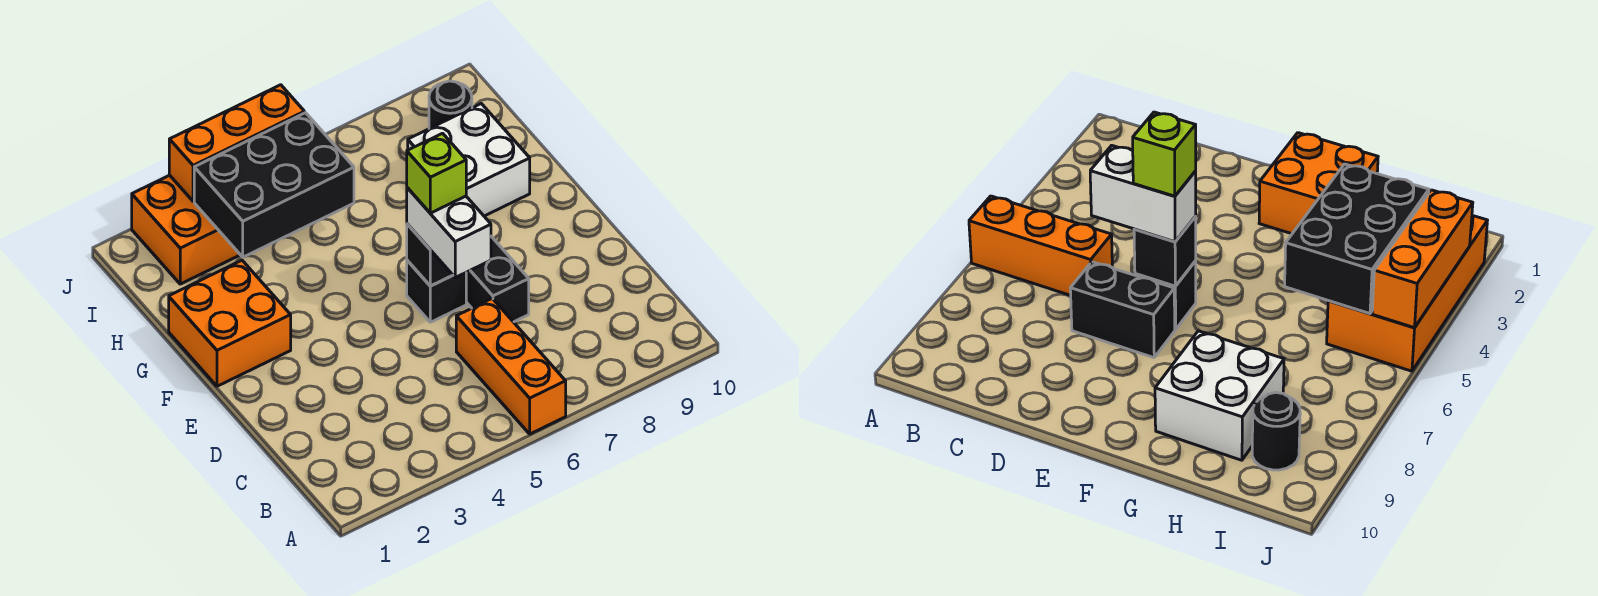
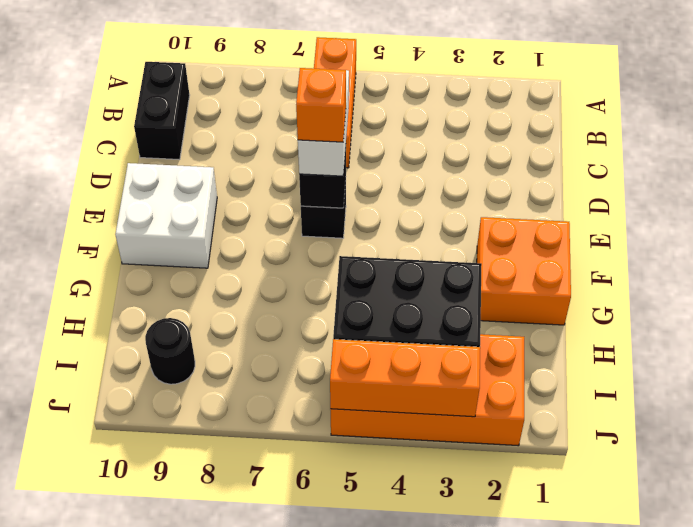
black 1x2 brick [466,237,529,322] -> black 1x2 brick moved to [134,62,190,160]
lime 1x1 brick [407,133,466,213] -> orange 1x1 brick [296,68,346,142]
white 2x2 brick [408,104,530,216] -> white 2x2 brick moved to [115,163,217,268]

